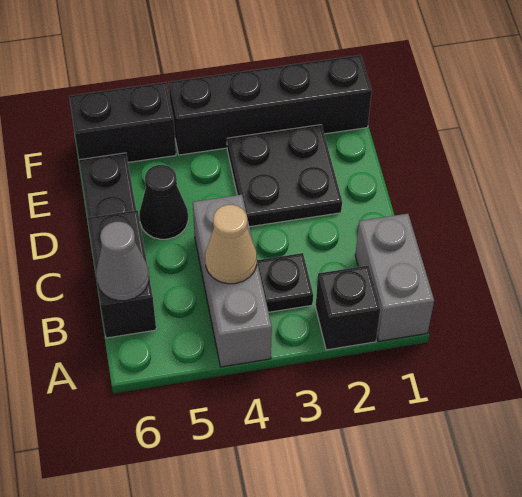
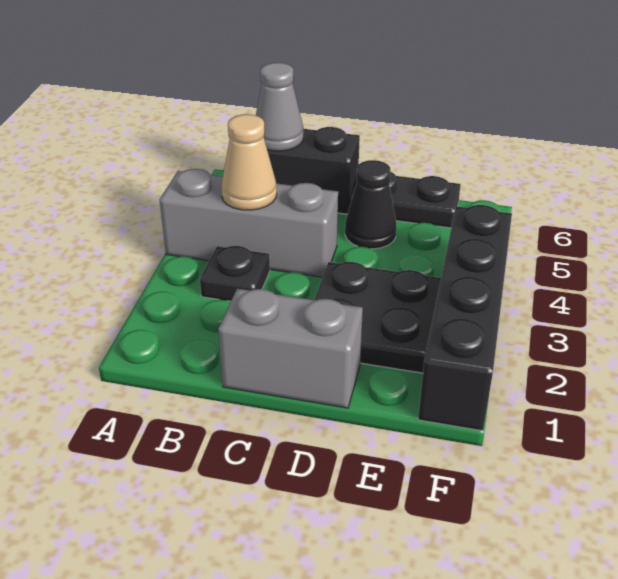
grey 1x2 brick [355,214,434,341] -> grey 1x2 brick moved to [218,289,363,408]
black 1x1 brick [316,266,380,350] -> none
black 1x2 brick [69,82,176,162] -> none

